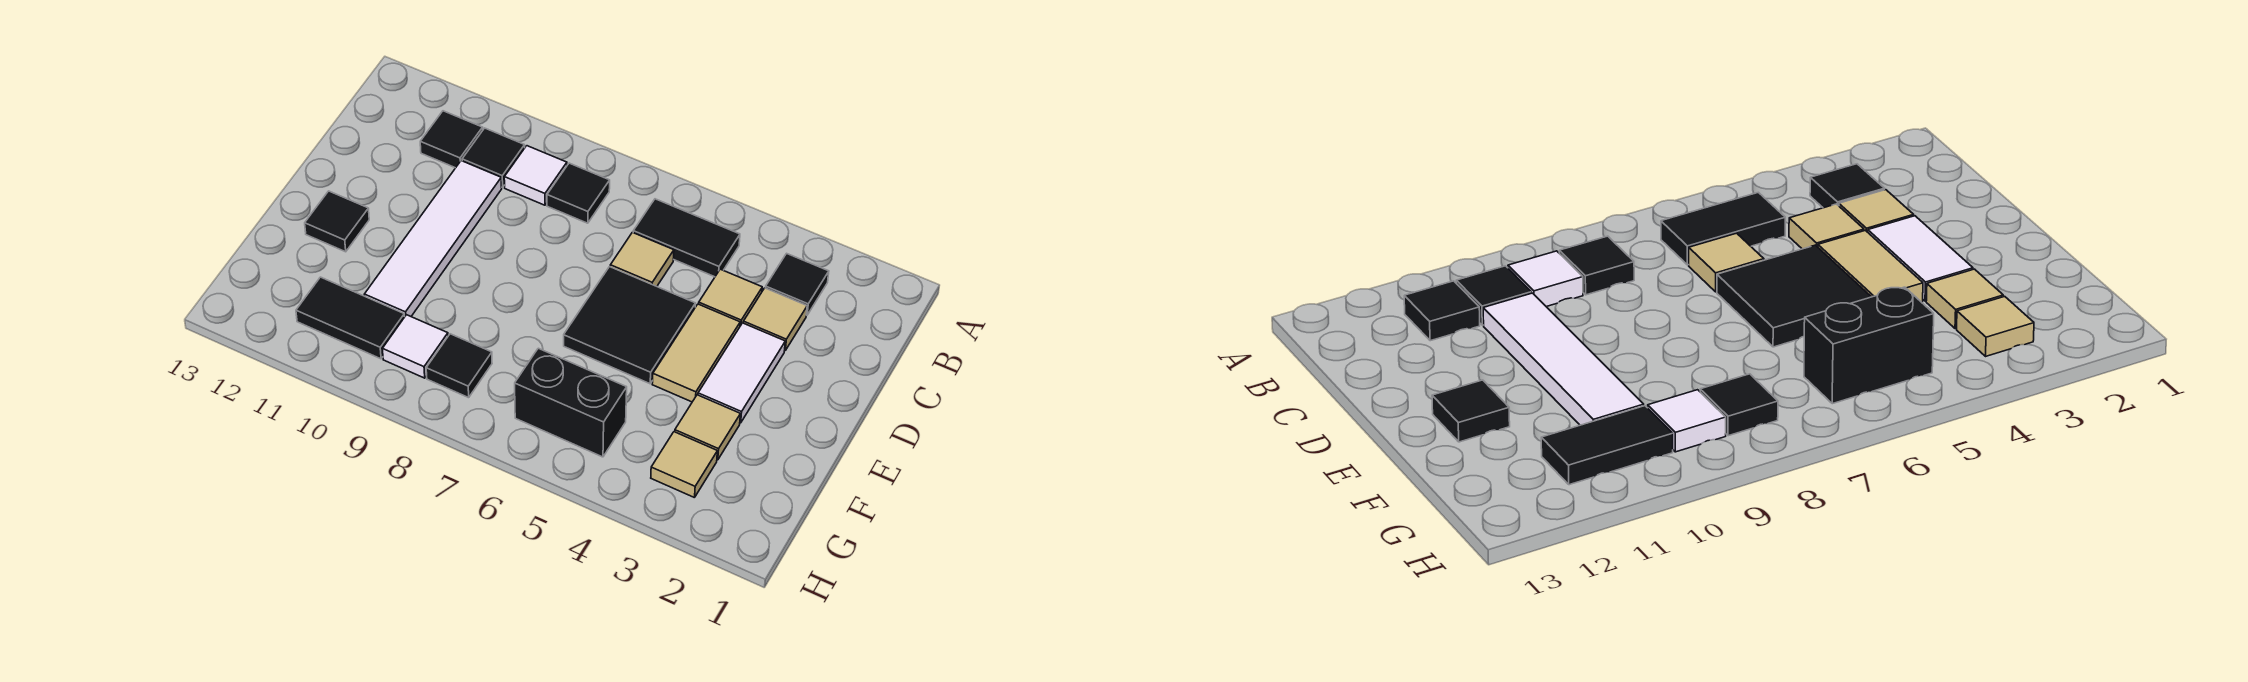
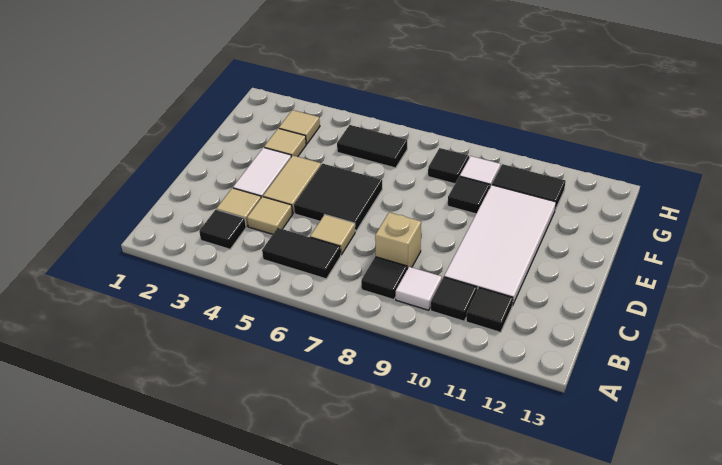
none -> tan 1x1 brick [375,212,421,269]
white 1x4 tile [364,161,502,317] -> white 2x4 tile [444,185,556,306]
black 1x1 tile [305,191,369,252] -> black 1x1 tile moved to [448,176,490,214]
black 1x2 brick [515,348,627,457] -> black 1x2 tile [337,125,407,168]

